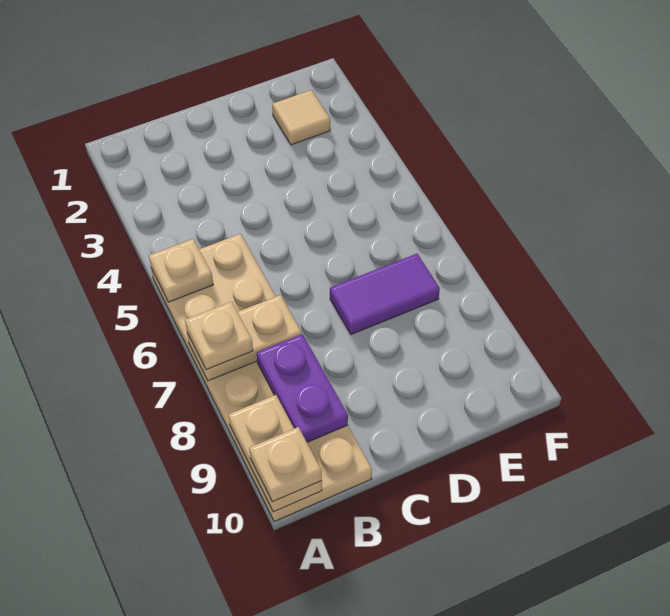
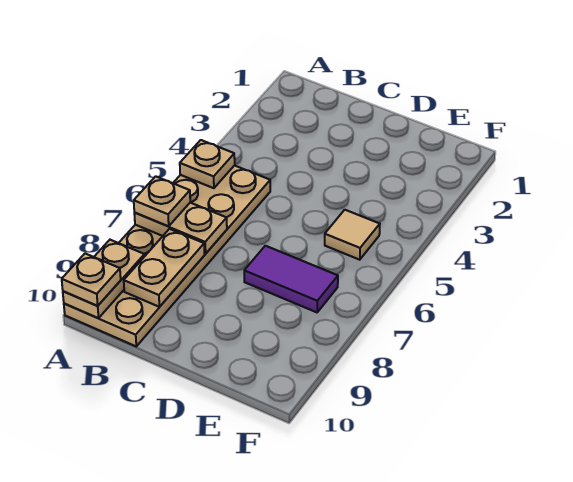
purple 1x2 plate [257,334,348,442] -> tan 1x2 plate [124,229,205,307]
tan 1x1 tile [272,90,330,145] -> tan 1x1 tile moved to [325,210,380,260]

